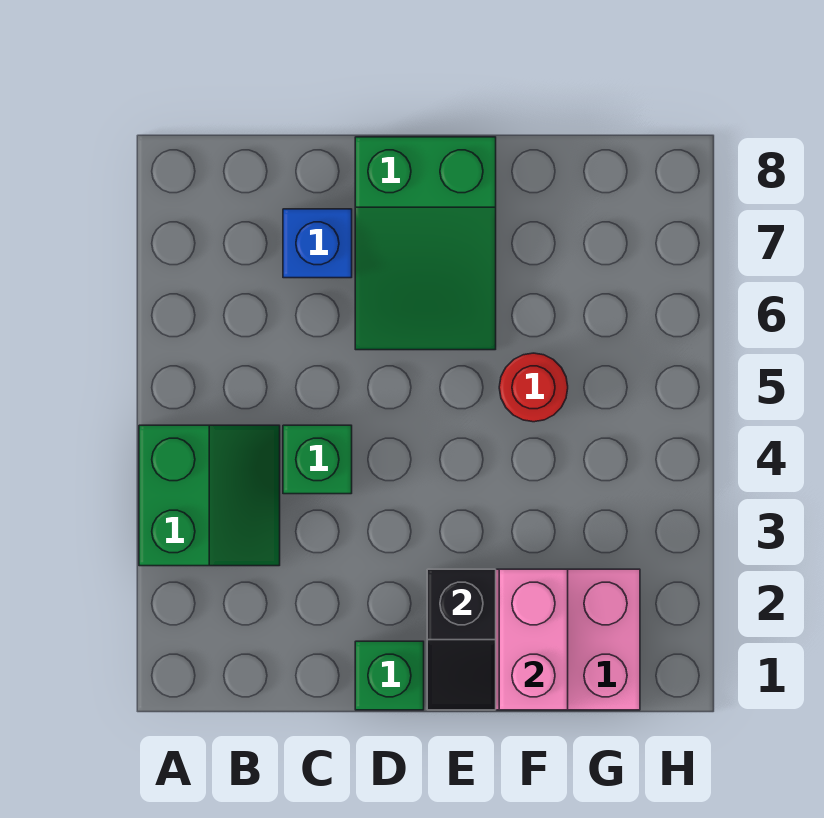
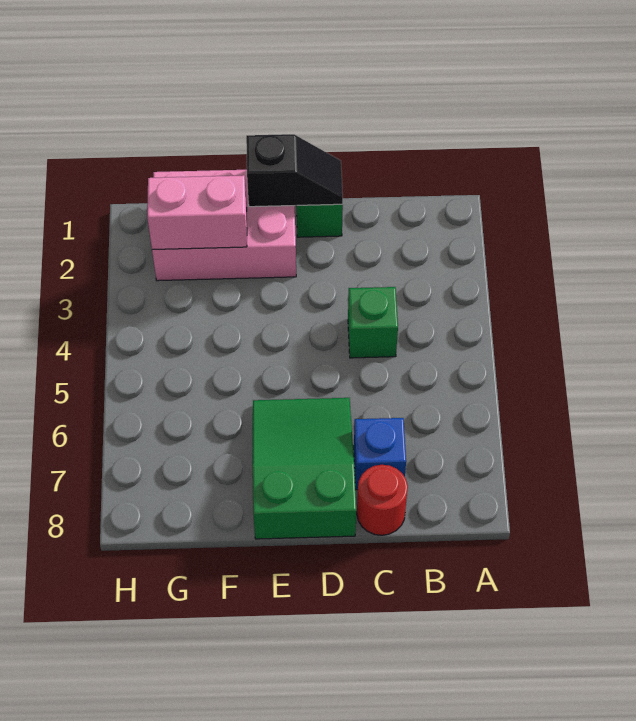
green 2x2 slope [139,425,280,566] -> none
black 1x2 slope [427,569,496,710] -> black 1x2 slope turned to [246,134,343,207]
pink 1x2 brick [499,569,568,710] -> pink 1x2 brick turned to [147,175,247,250]
red 1x1 round brick [499,353,568,422] -> red 1x1 round brick moved to [357,465,408,535]

